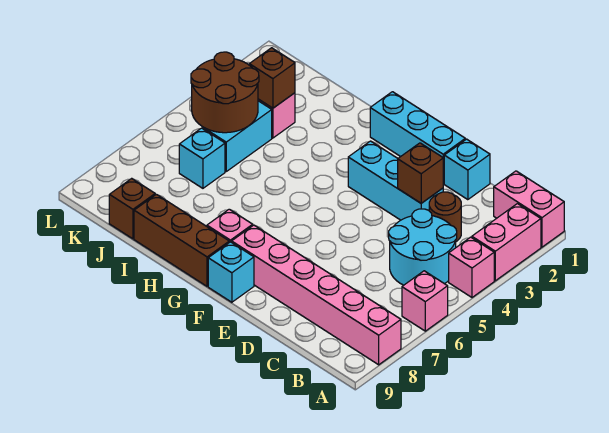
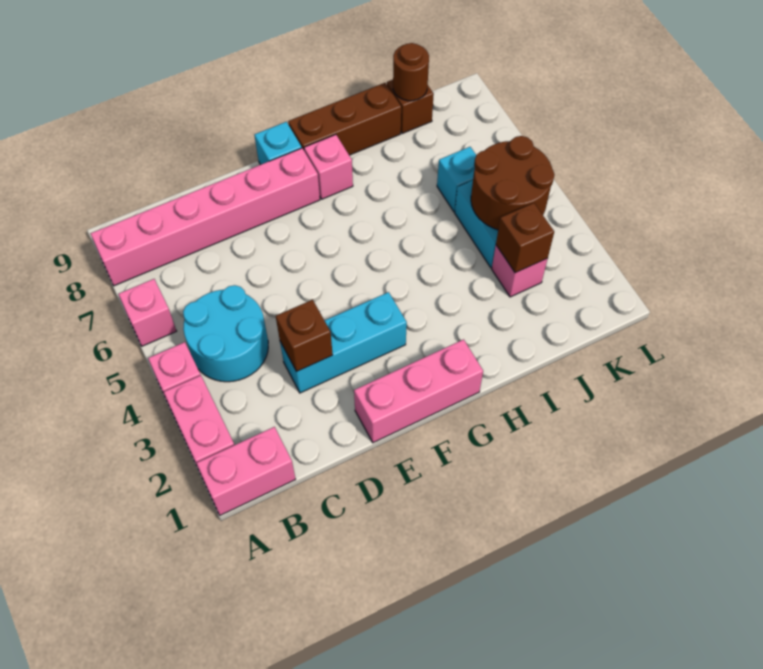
brown 1x1 round brick [429,192,461,242] -> brown 1x1 round brick moved to [393,43,429,101]
cyan 1x1 brick [444,139,490,200] -> none
cyan 1x3 brick [370,92,465,184] -> pink 1x3 brick [354,339,483,443]

